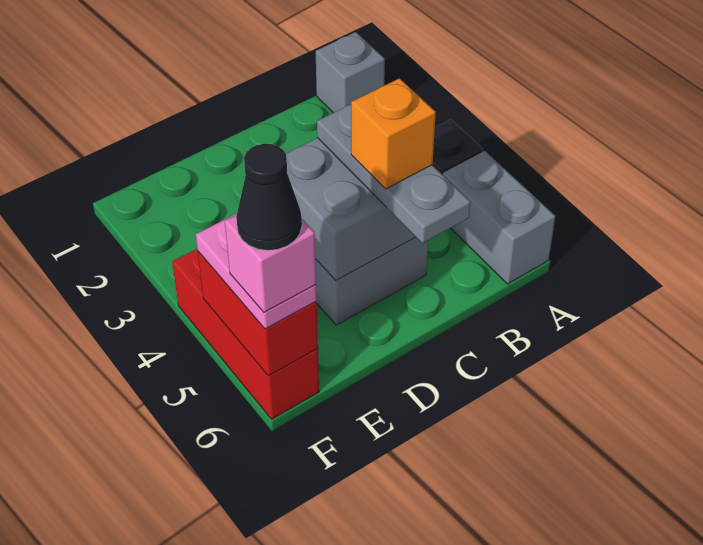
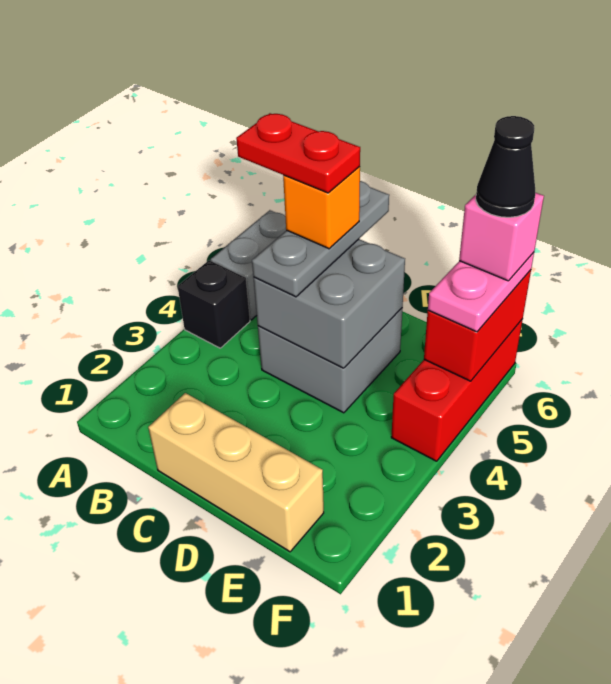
grey 1x1 brick [316,32,385,113] -> none
none -> red 1x2 plate [236,113,360,193]
none -> tan 1x3 brick [148,393,324,552]

